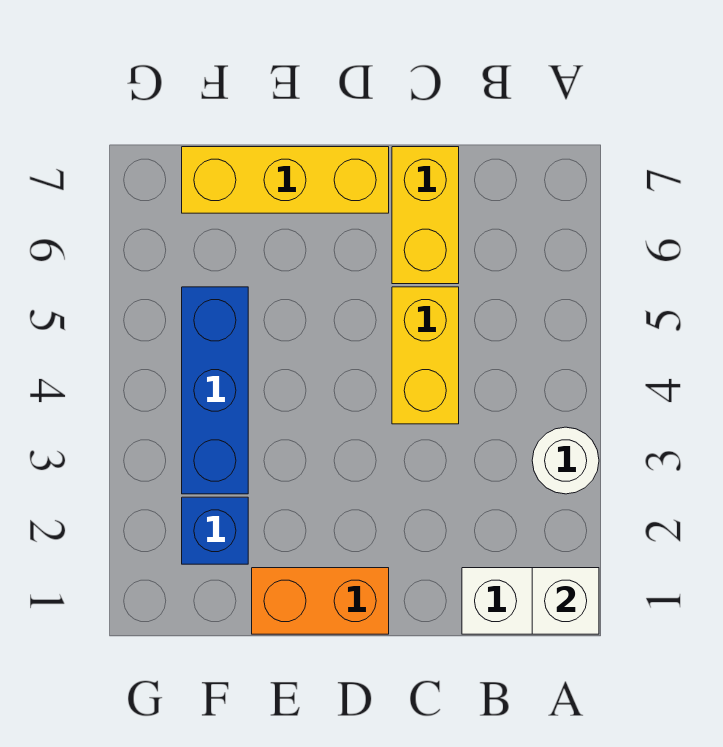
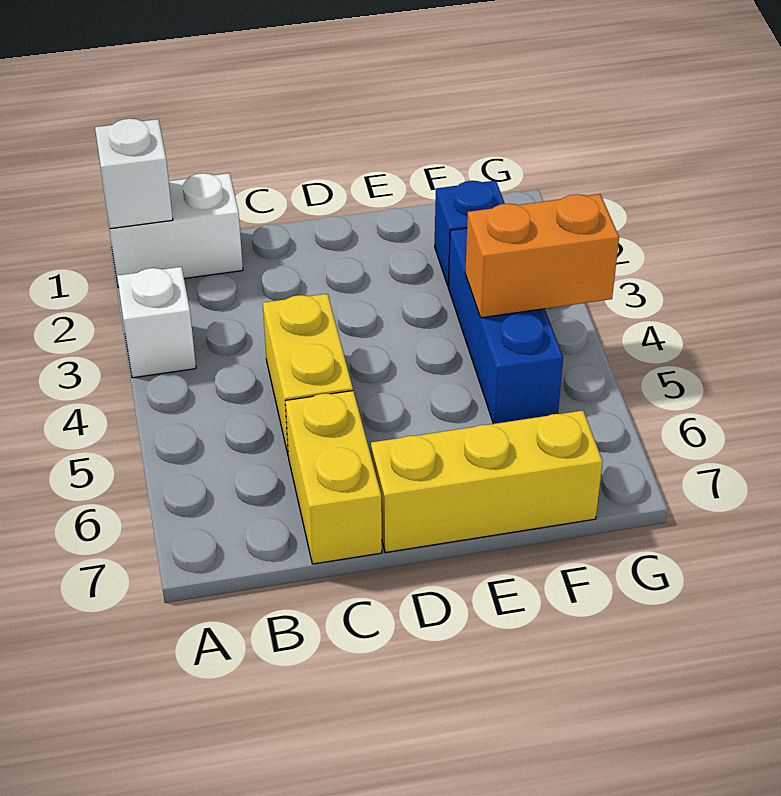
white 1x1 round brick [532,427,599,494] -> white 1x1 brick [117,267,196,378]
orange 1x2 brick [252,568,389,634] -> orange 1x2 brick moved to [465,194,619,318]

